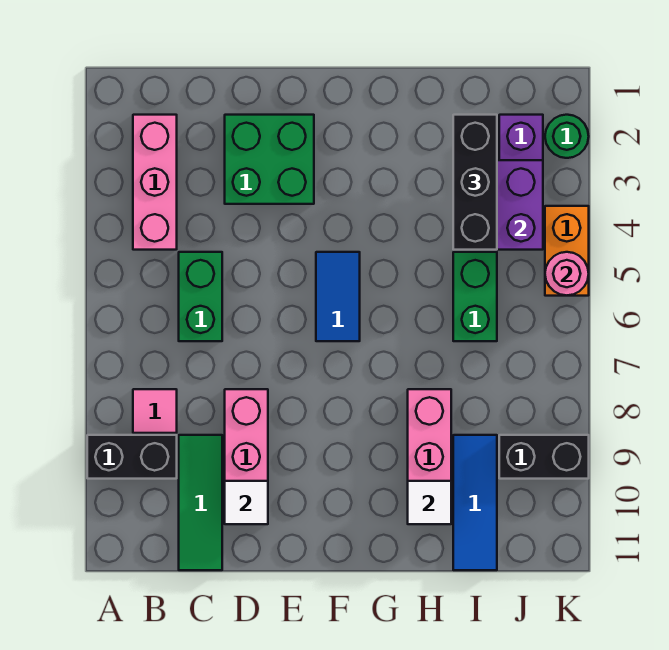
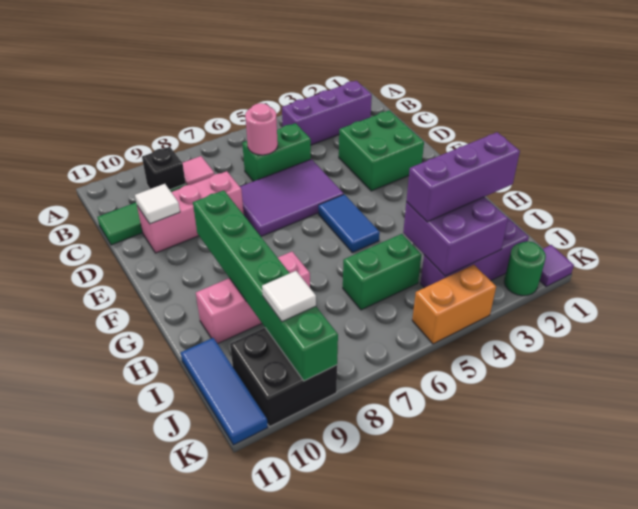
black 1x2 brick [87,435,177,479] -> black 1x1 brick [142,147,186,190]
pink 1x3 brick [133,115,177,250] -> purple 1x3 brick [282,81,372,145]
none -> purple 2x3 tile [240,159,344,236]
blue 1x2 tile [316,252,360,341] -> blue 1x2 tile turned to [318,194,380,253]
none -> green 1x6 brick [193,190,338,381]
white 1x1 tile [408,481,451,524] -> white 1x1 tile moved to [262,271,316,322]
black 1x3 brick [453,115,497,250] -> purple 1x3 brick [406,132,520,222]
blue 1x3 tile [453,435,497,570] -> blue 1x3 tile turned to [181,338,268,445]
black 1x2 brick [499,435,589,479] -> black 2x2 brick [230,328,337,427]
none -> purple 1x1 tile [540,245,574,286]
pink 1x1 round brick [545,252,589,296] -> pink 1x1 round brick moved to [245,103,278,155]

